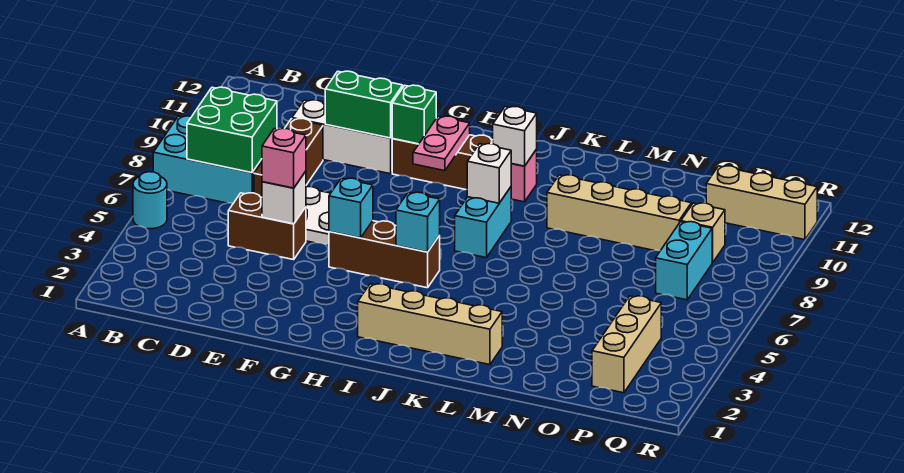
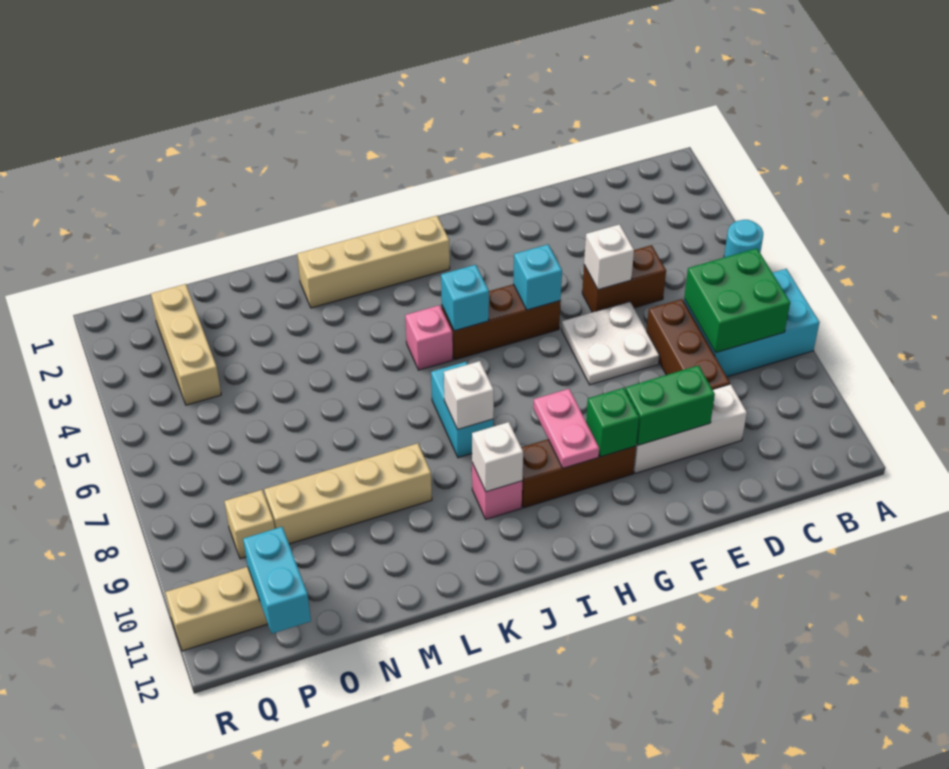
pink 1x1 brick [262,128,306,188] -> pink 1x1 brick moved to [405,305,453,370]
cyan 1x2 brick [656,222,713,300] -> cyan 1x2 brick moved to [243,527,311,634]

